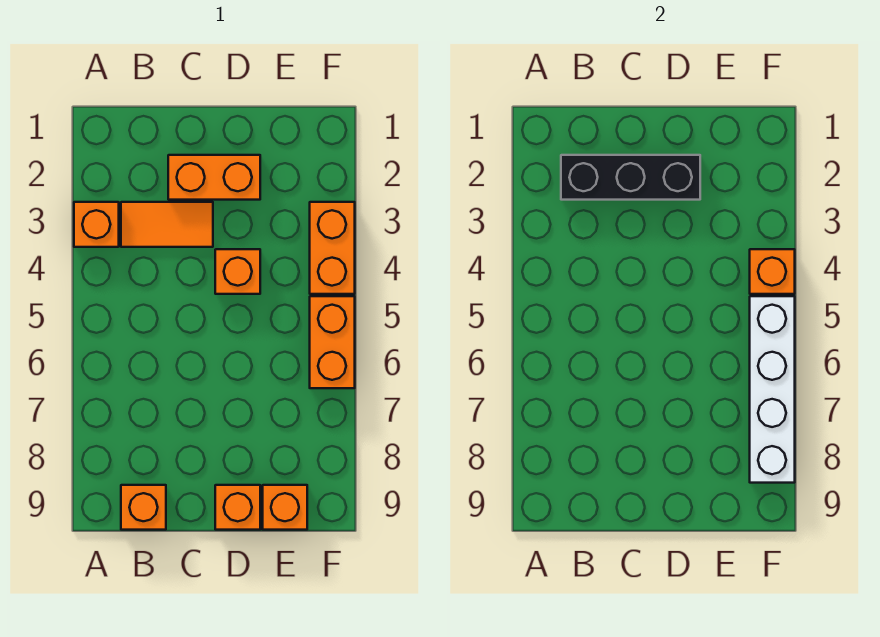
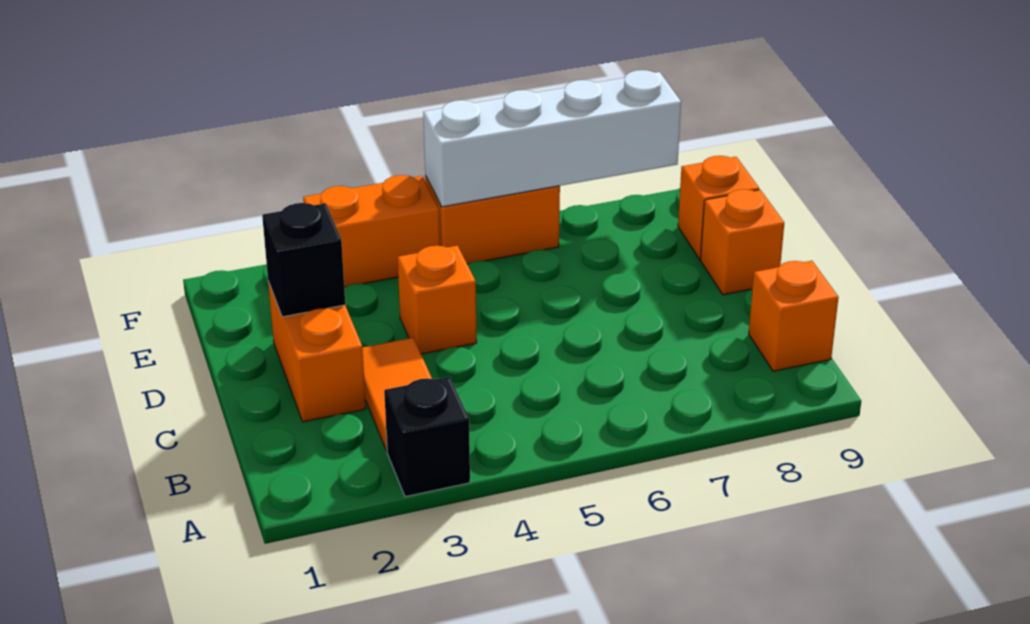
orange 1x1 brick [74,202,119,247] -> black 1x1 brick [384,377,470,497]
black 1x3 brick [561,155,700,200] -> black 1x1 brick [262,203,345,317]
orange 1x1 brick [750,249,795,294] -> none

